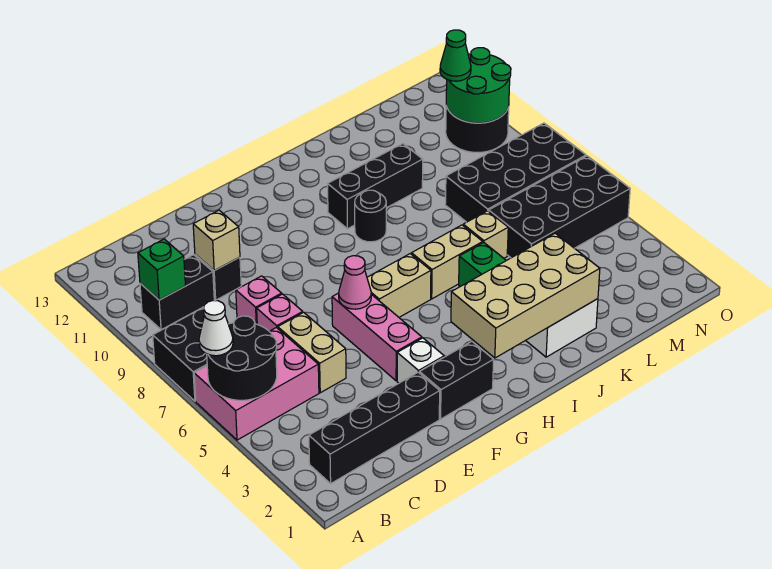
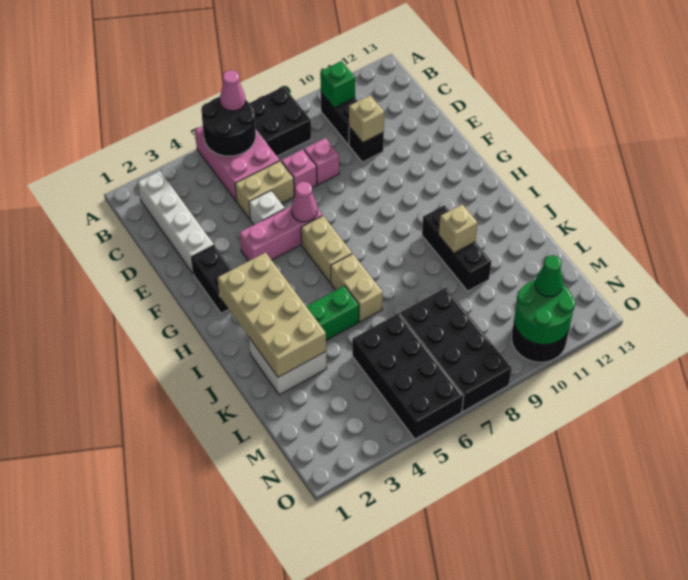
white 1x1 cone [199,300,233,356] -> pink 1x1 cone [220,70,246,111]
black 1x4 brick [309,372,440,483] -> white 1x4 brick [138,171,214,274]
white 1x1 brick [397,338,444,383] -> white 1x1 brick moved to [249,191,285,225]
black 1x1 round brick [355,190,386,242] -> none
tan 1x1 brick [463,211,508,258] -> tan 1x1 brick moved to [439,205,477,253]

